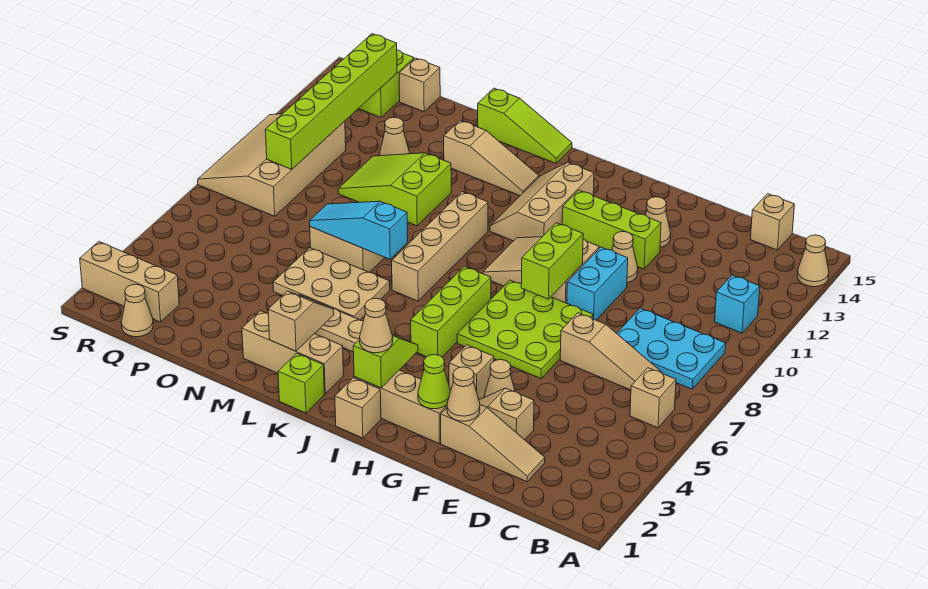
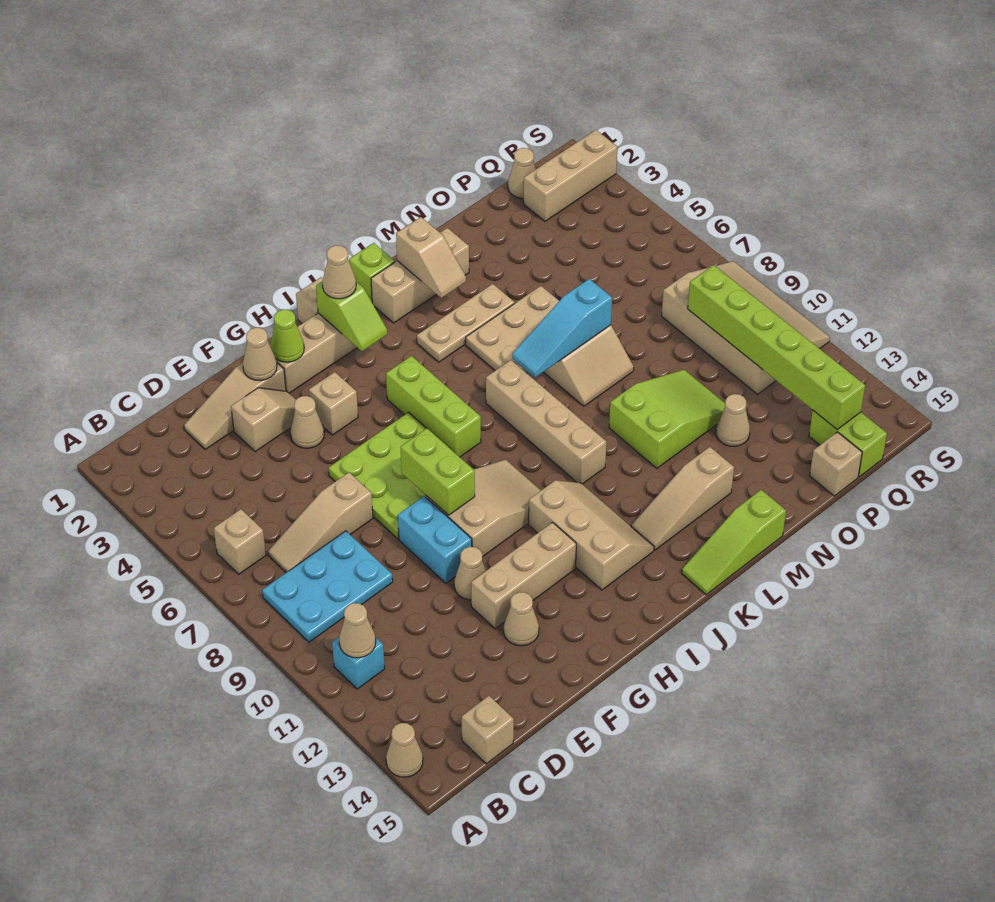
none -> tan 1x1 cone [339,603,376,658]
lime 1x3 brick [562,190,661,269] -> tan 1x3 brick [471,523,576,629]
cyan 1x3 slope [310,201,408,259] -> cyan 1x3 slope turned to [512,279,612,378]

